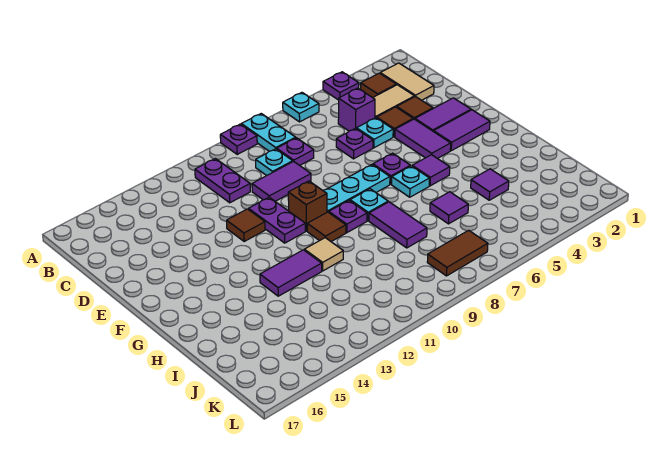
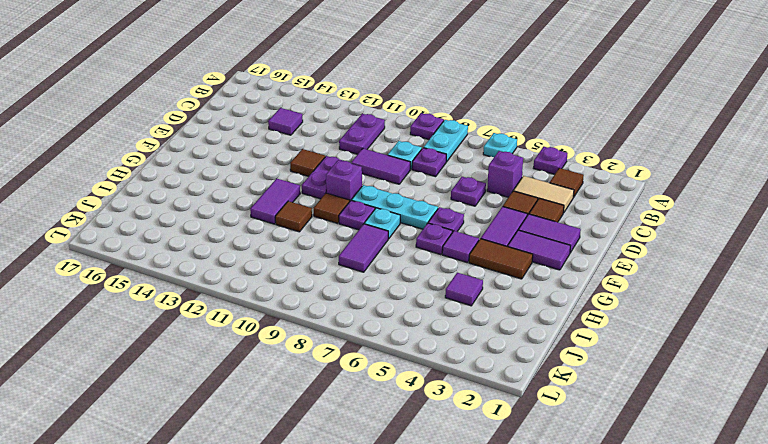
tan 1x2 tile [380,63,434,100] -> none
cyan 1x1 plate [357,118,393,148] -> none
brown 1x1 brick [288,181,327,231] -> purple 1x1 brick [326,160,362,201]
cyan 1x1 plate [392,166,429,197] -> purple 1x1 plate [416,223,452,255]
tan 1x1 tile [304,238,343,271] -> brown 1x1 tile [275,201,312,232]
purple 1x2 tile [260,250,322,296] -> purple 1x2 tile turned to [250,179,300,224]
purple 1x1 tile [430,192,468,224] -> purple 1x1 tile moved to [268,108,303,135]
brown 1x2 tile [427,230,488,276] -> brown 1x2 tile moved to [469,239,533,279]

